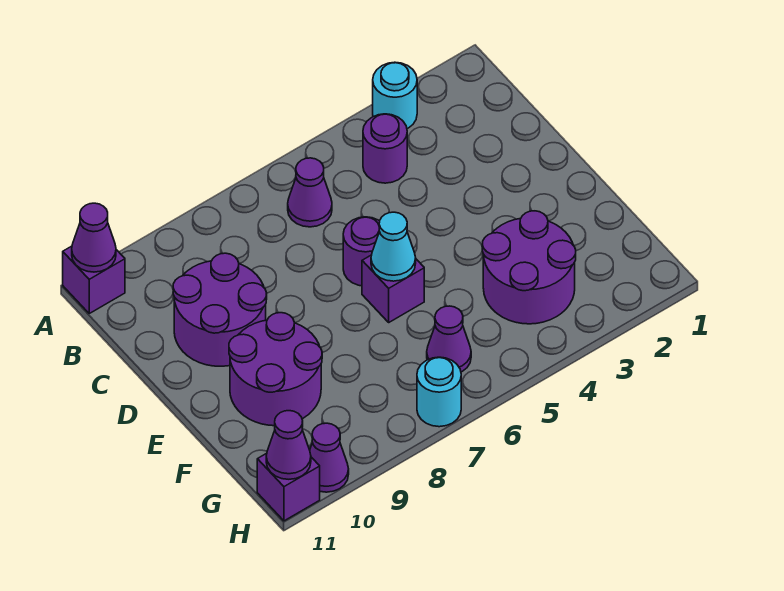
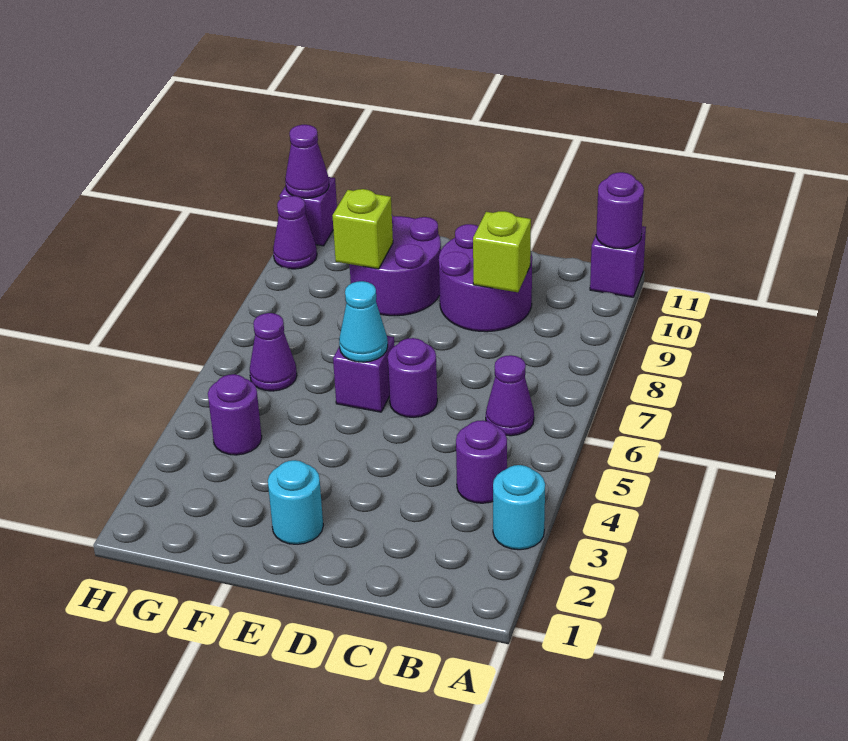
purple 1x1 cone [72,203,116,272] -> purple 1x1 round brick [596,172,644,249]
none -> lime 1x1 brick [473,211,531,292]
purple 2x2 round brick [482,211,576,324] -> purple 1x1 round brick [208,374,262,455]
none -> lime 1x1 brick [332,189,393,269]
cyan 1x1 round brick [417,357,461,427] -> cyan 1x1 round brick moved to [268,460,323,544]

